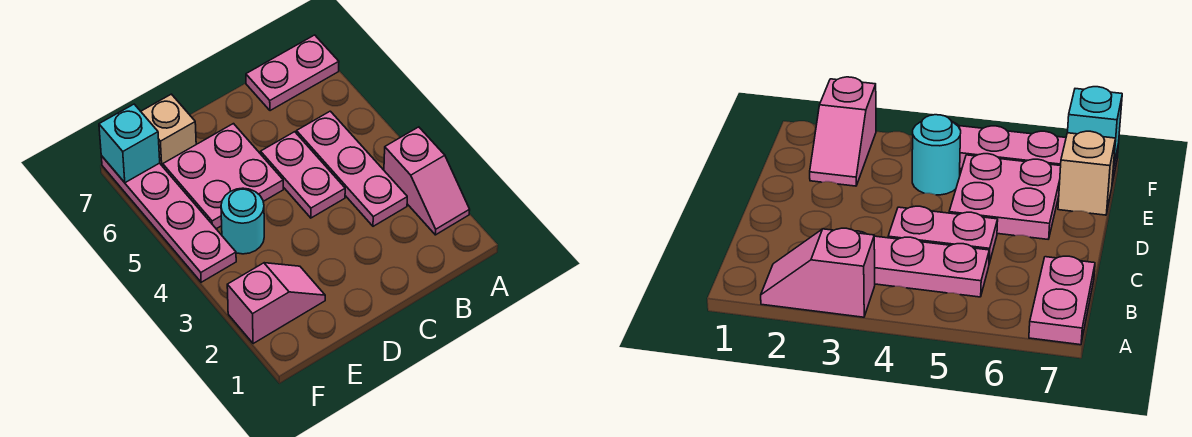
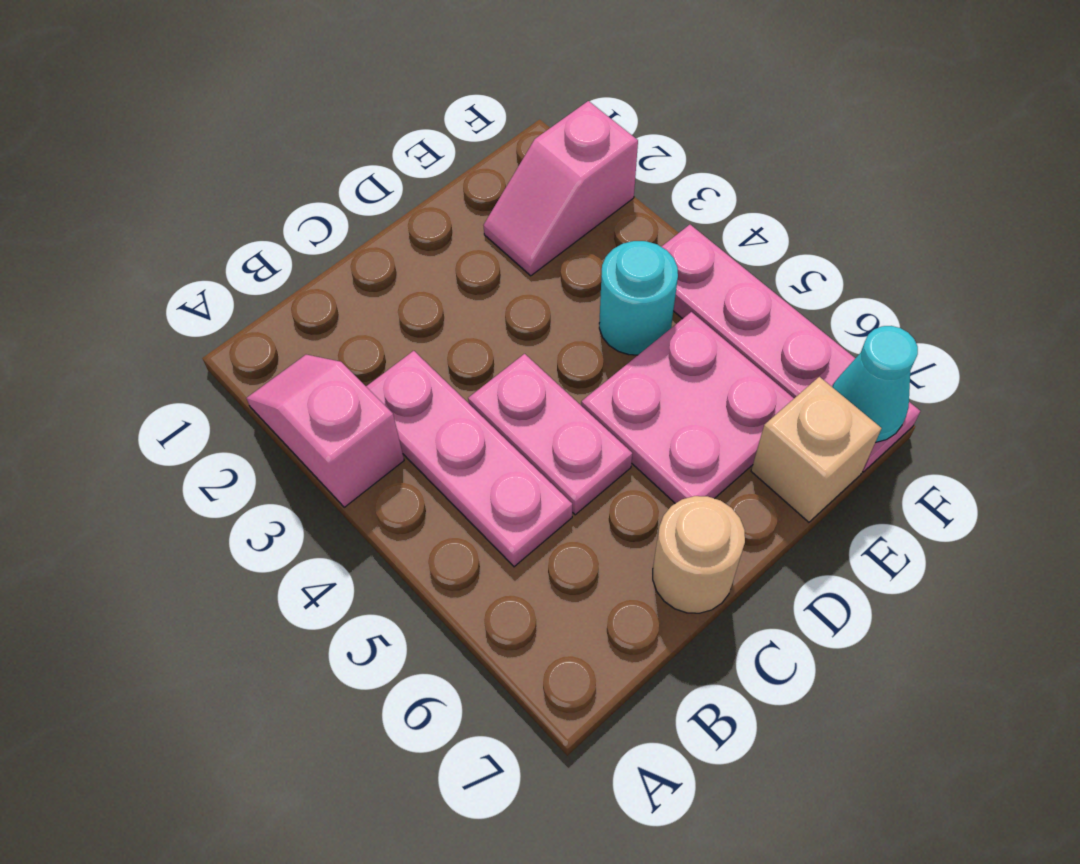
pink 1x2 plate [246,35,339,111] -> none
none -> tan 1x1 round brick [653,496,745,613]
cyan 1x1 brick [99,104,160,183] -> cyan 1x1 cone [832,326,918,442]

